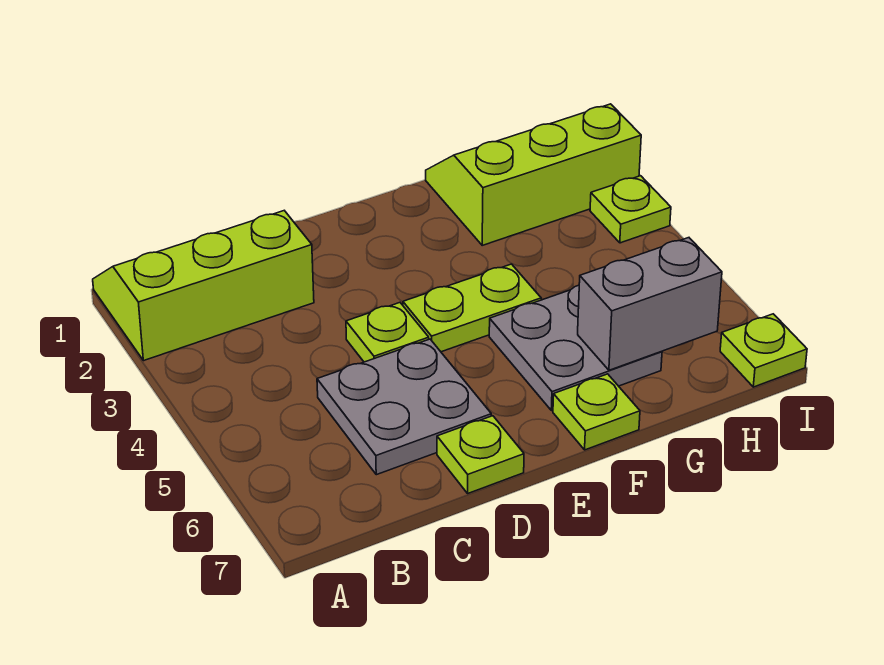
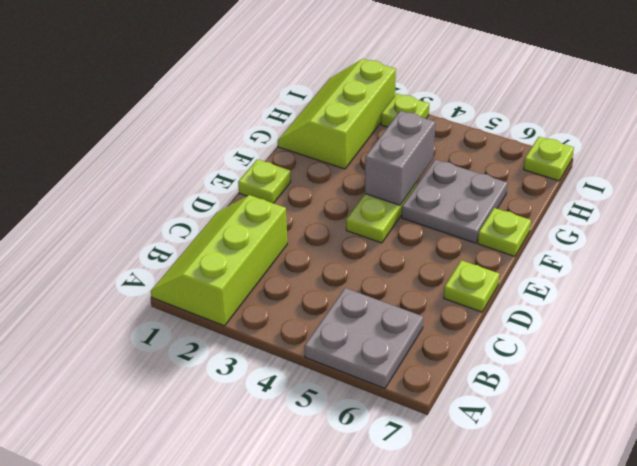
grey 2x2 plate [317,339,491,475] -> grey 2x2 plate moved to [304,288,423,389]
lime 1x1 plate [346,303,429,362] -> lime 1x1 plate moved to [238,159,291,203]
grey 1x2 brick [578,238,722,370] -> grey 1x2 brick moved to [365,111,435,205]

